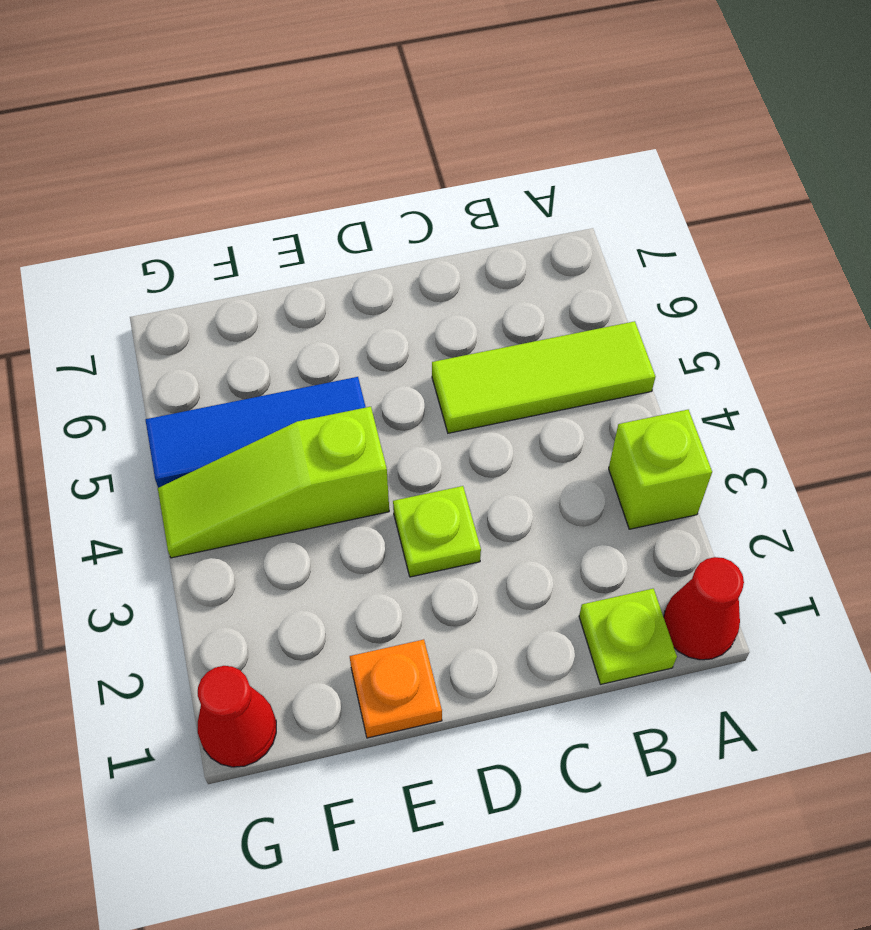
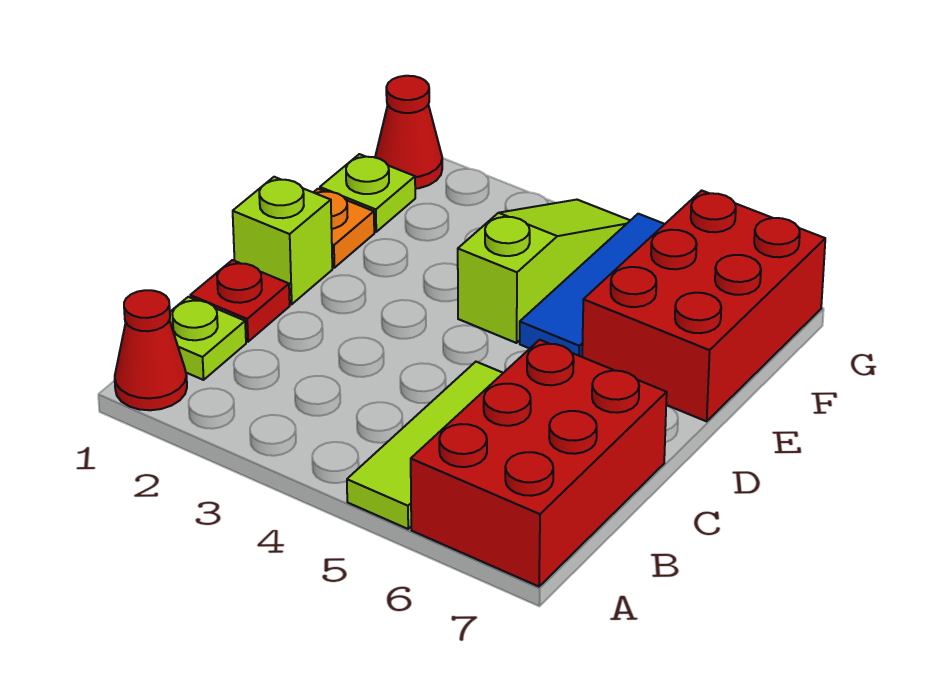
lime 1x1 brick [609,410,712,529] -> lime 1x1 brick moved to [233,177,332,304]
none -> red 2x3 brick [411,340,667,587]
none -> red 1x1 plate [190,260,290,342]
lime 1x1 plate [393,486,481,577] -> lime 1x1 plate moved to [320,154,415,232]
none -> red 2x3 brick [582,190,825,421]

